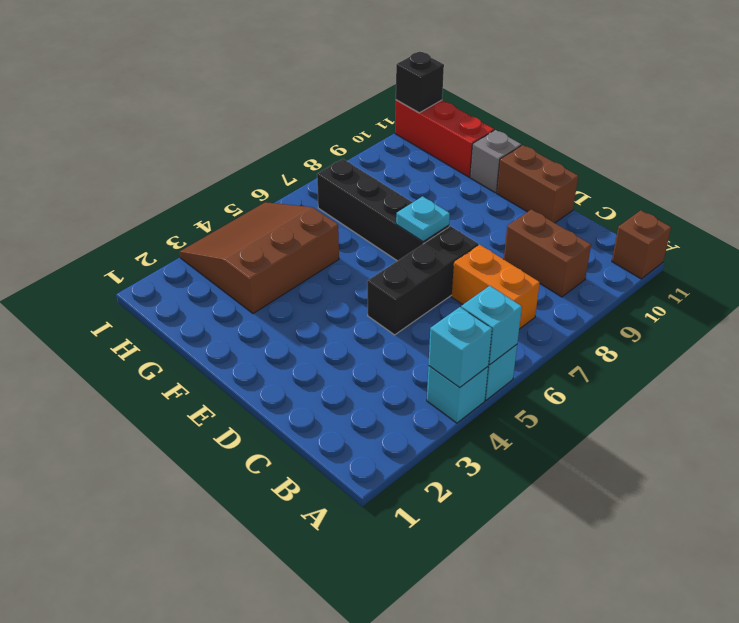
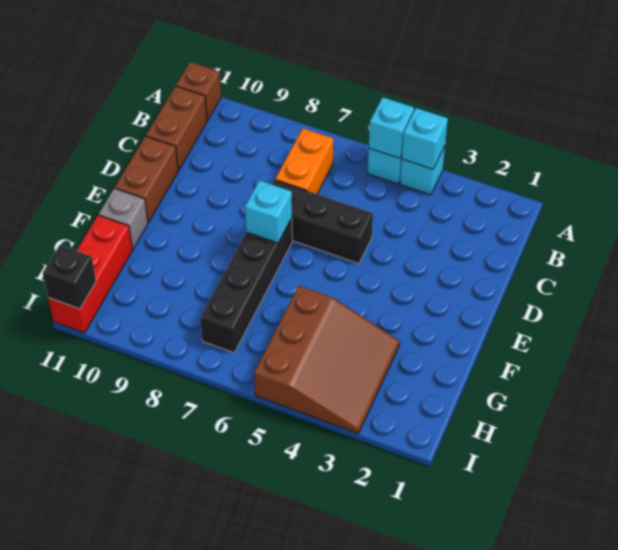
brown 1x2 brick [504,209,591,297] -> brown 1x2 brick moved to [146,86,207,171]
cyan 1x1 plate [396,196,450,242] -> cyan 1x1 brick [245,180,292,243]
brown 3x3 slope [179,202,339,313] -> brown 3x3 slope turned to [254,286,400,434]

